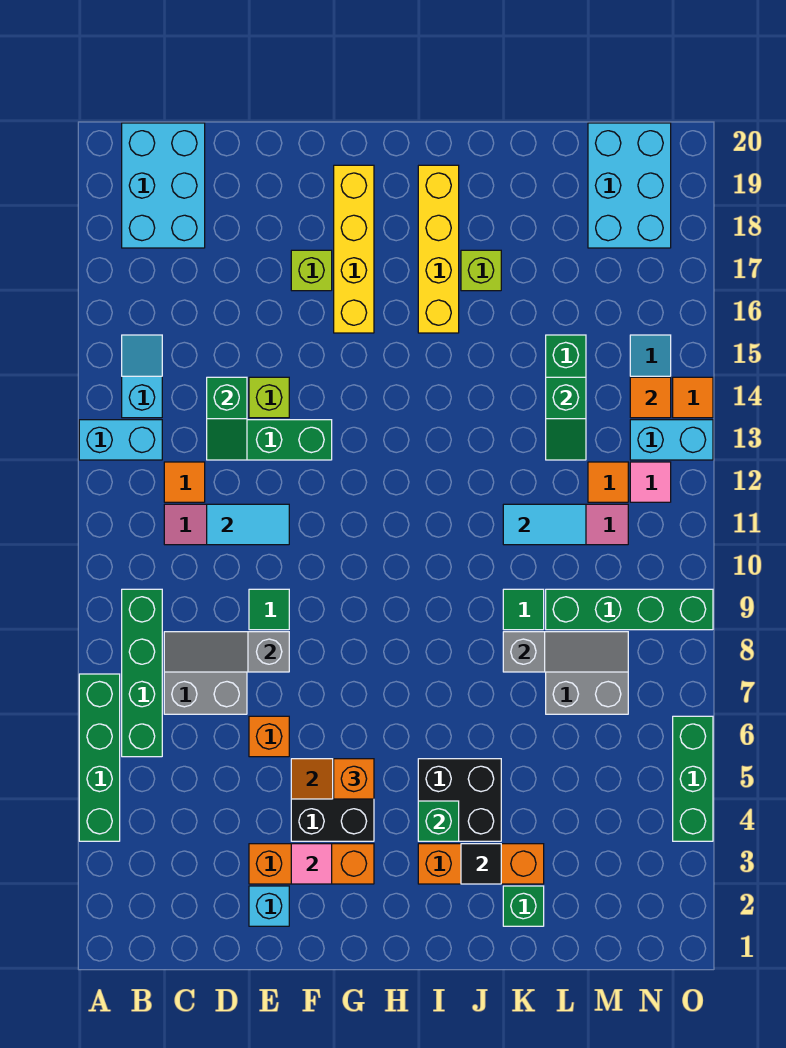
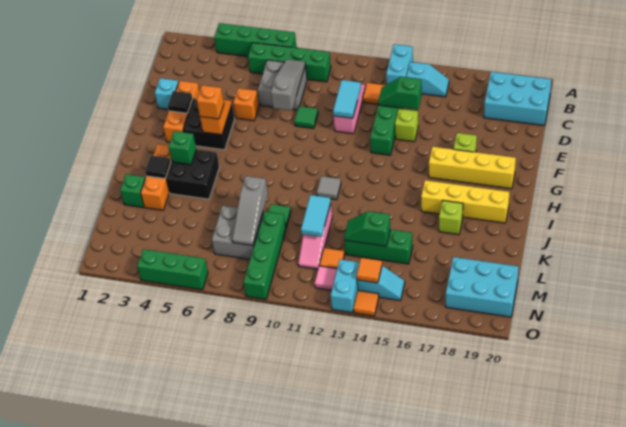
pink 1x1 tile [291,844,332,884] -> black 1x1 tile [168,91,192,113]
none -> grey 1x1 tile [317,176,341,200]

